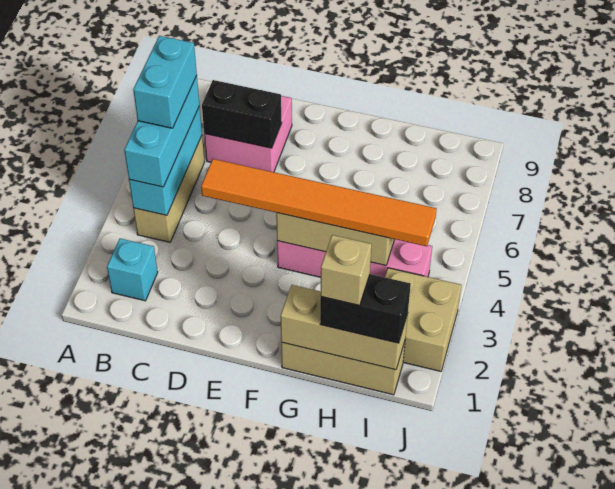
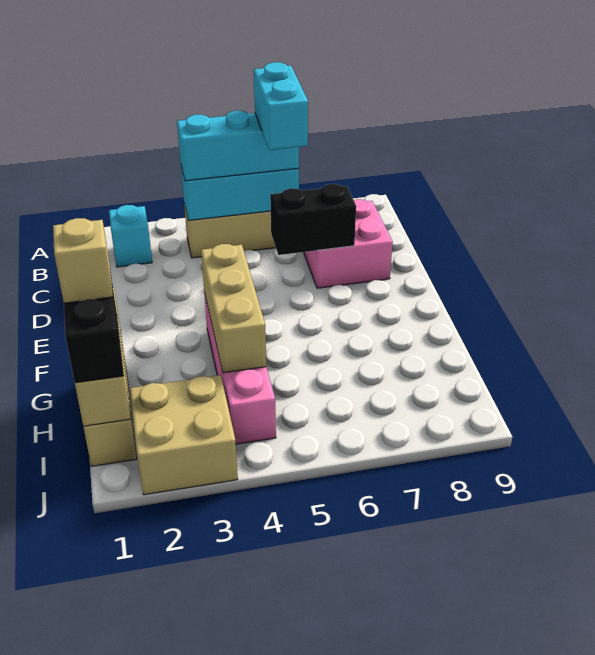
cyan 1x2 brick [133,36,197,128] -> cyan 1x2 brick turned to [254,62,308,150]
black 1x2 brick [202,80,282,148] -> black 1x2 brick turned to [270,184,356,255]
orange 1x6 tile [201,159,437,246] -> none

